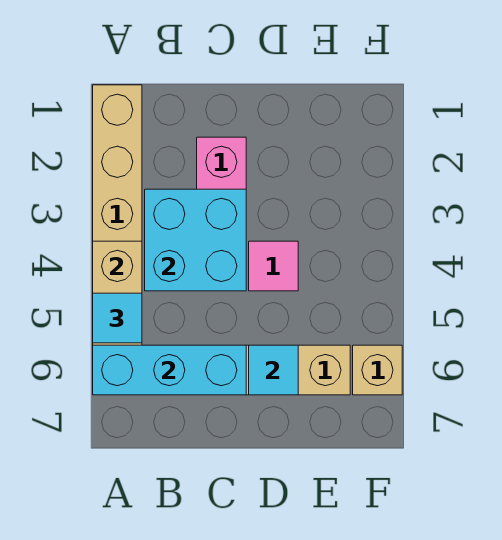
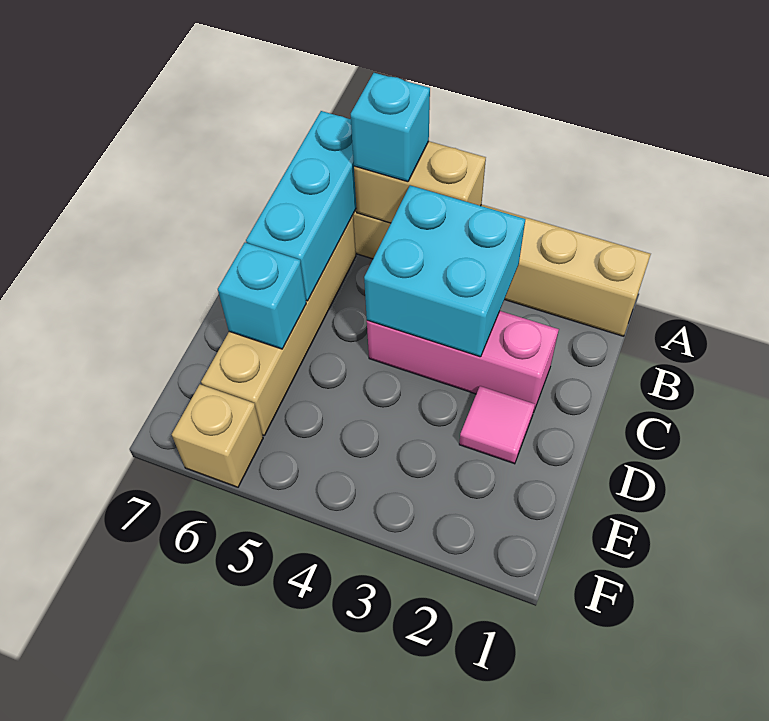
cyan 1x1 tile [93,293,142,343] -> cyan 1x1 brick [351,73,430,182]
pink 1x1 tile [249,241,298,291] -> pink 1x1 tile moved to [459,386,535,464]
cyan 1x1 tile [249,345,298,395] -> cyan 1x1 brick [218,243,306,349]

